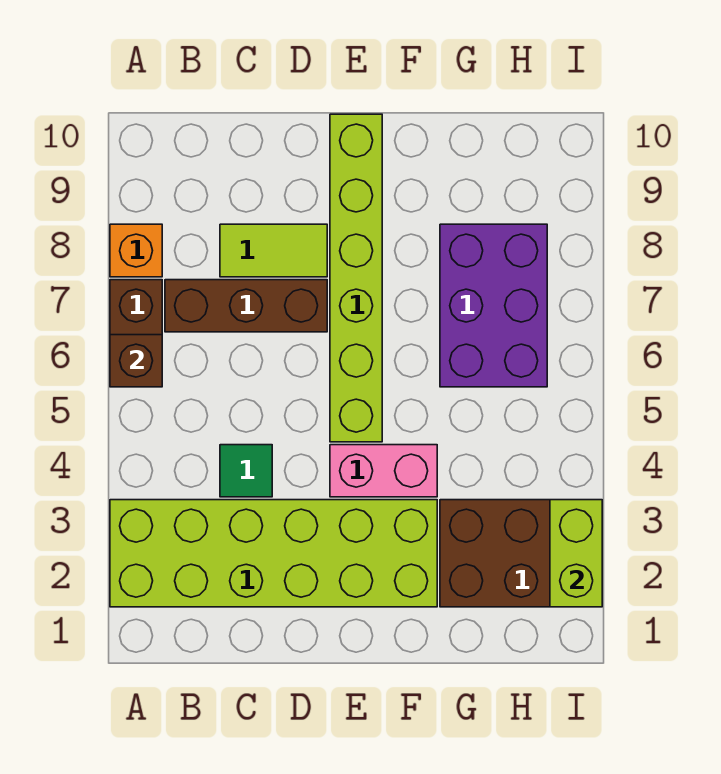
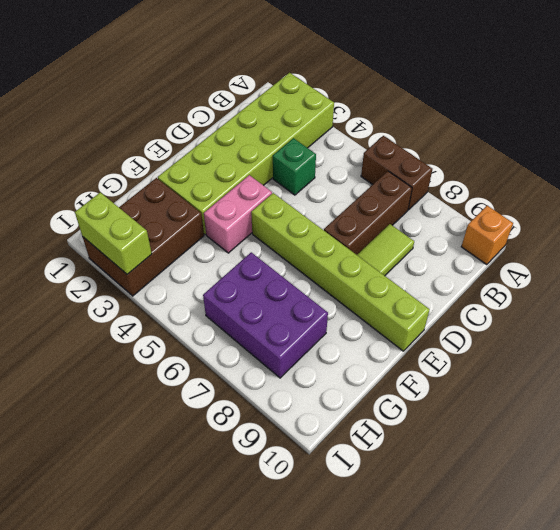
brown 1x1 brick [110,335,162,387] -> none
orange 1x1 brick [110,224,162,277] -> orange 1x1 brick moved to [461,206,513,265]
green 1x1 tile [220,445,272,497] -> green 1x1 brick [273,138,316,195]

